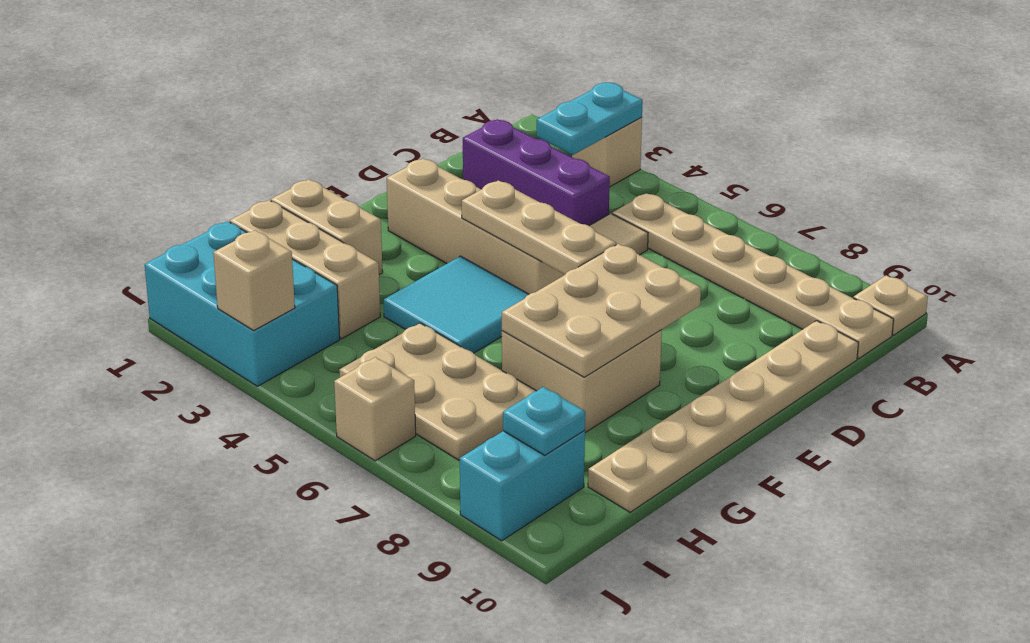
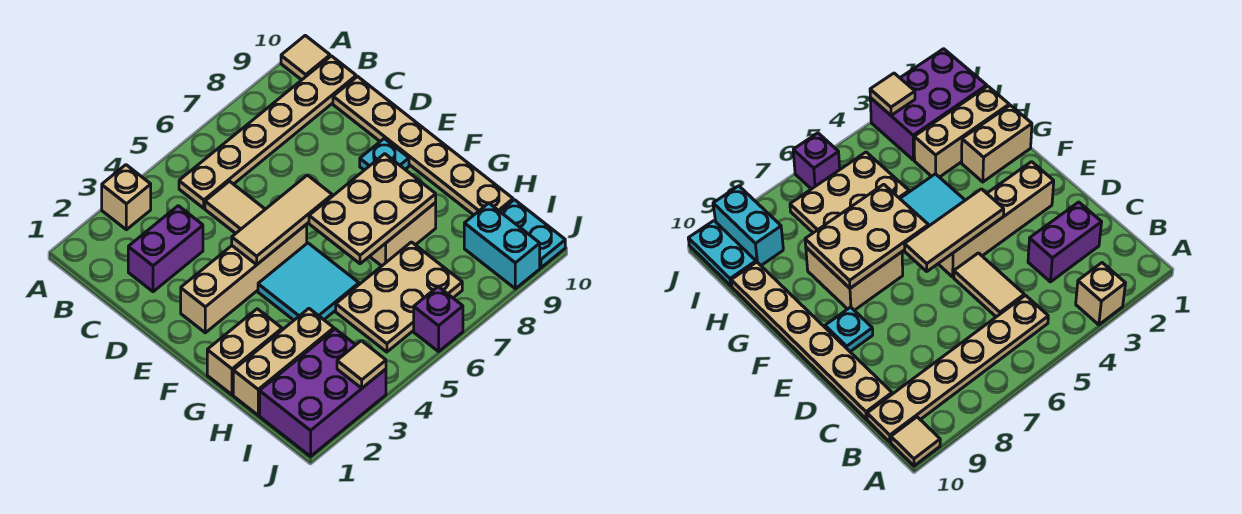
cyan 1x2 plate [537,82,643,155] -> cyan 1x2 plate moved to [500,200,565,268]
tan 1x1 plate [853,275,928,335] -> tan 1x1 tile [281,35,330,80]
purple 1x3 brick [463,119,610,226] -> purple 1x2 brick [128,206,203,292]
tan 1x3 plate [462,180,616,274] -> tan 1x3 tile [232,175,332,264]
tan 2x3 plate [502,244,701,377] -> tan 2x3 plate turned to [309,154,436,264]
cyan 2x3 brick [145,221,340,386] -> purple 2x3 brick [260,329,386,456]
cyan 1x1 plate [503,387,585,455] -> cyan 1x1 plate moved to [360,139,409,170]
tan 1x1 brick [213,230,295,330] -> tan 1x1 tile [337,341,386,388]
tan 1x1 brick [334,357,416,461] -> purple 1x1 brick [414,287,463,352]

